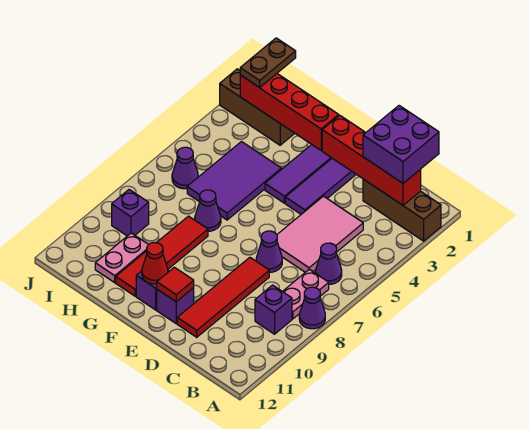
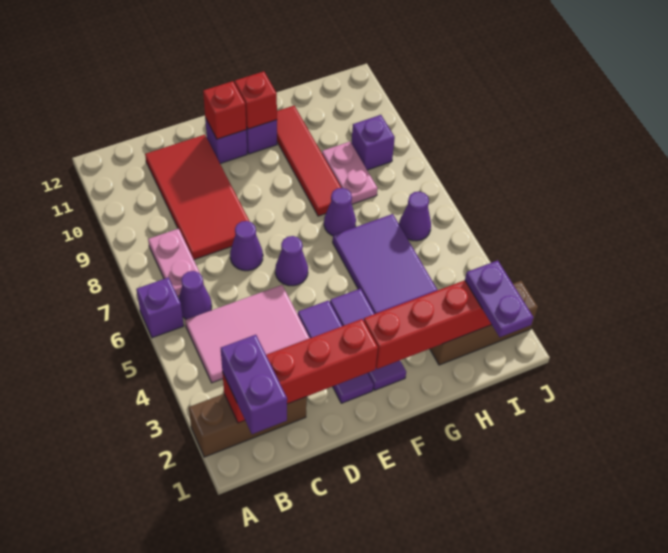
purple 1x1 cone [299,287,325,329] -> purple 1x1 cone moved to [275,236,308,286]
purple 2x2 brick [363,106,439,183] -> purple 1x2 brick [221,335,287,434]
purple 1x1 brick [255,285,292,334] -> purple 1x1 brick moved to [136,277,184,338]
pink 2x3 tile [277,196,363,272] -> pink 2x3 tile turned to [185,285,310,383]
red 1x4 tile [177,257,269,337] -> red 2x4 tile [145,135,250,260]
red 1x1 tile [157,267,194,302] -> red 1x1 brick [203,81,246,139]
red 1x1 cone [142,243,168,284] -> red 1x1 brick [235,71,277,129]
pink 1x2 plate [95,233,149,283] -> pink 1x2 plate moved to [322,142,378,204]
brown 1x2 plate [240,38,296,88] -> purple 1x2 plate [465,260,533,337]

